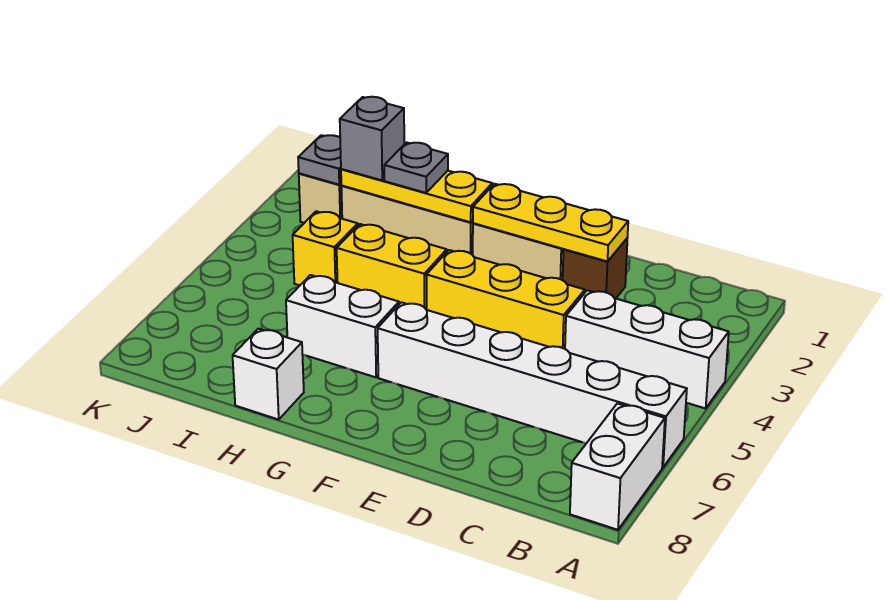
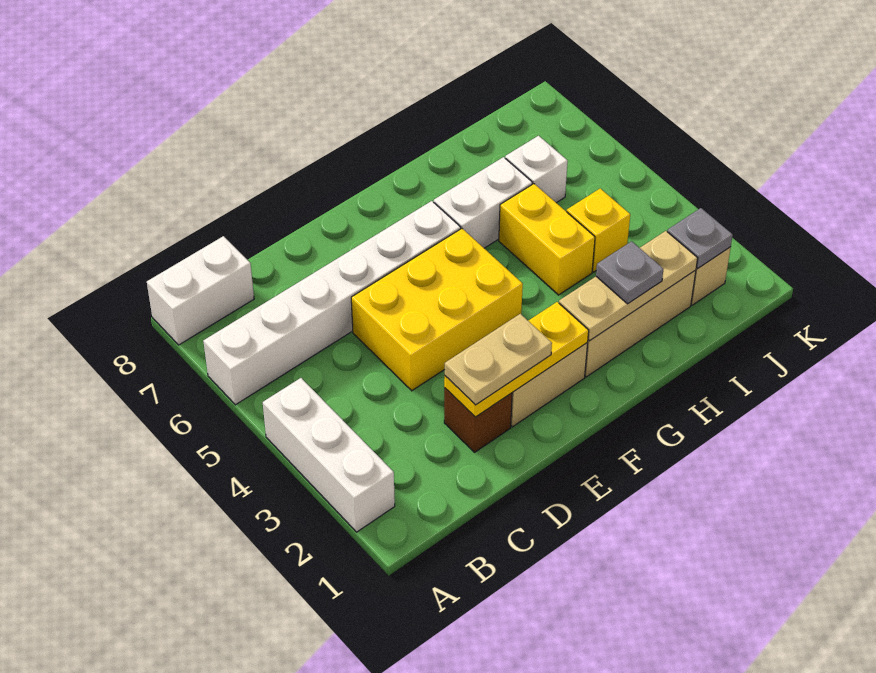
white 1x3 brick [565,290,729,408] -> white 1x3 brick turned to [263,378,395,532]
white 1x2 brick [570,403,665,530] -> white 1x2 brick turned to [147,236,254,345]
none -> tan 1x2 plate [445,314,552,405]
yellow 1x3 brick [427,250,585,349] -> yellow 2x3 brick [351,229,523,391]
yellow 1x3 plate [341,169,492,222] -> tan 1x3 plate [559,231,698,341]
yellow 1x2 brick [337,224,447,310] -> yellow 1x2 brick turned to [499,184,595,295]
white 1x1 brick [233,329,304,420] -> white 1x1 brick moved to [505,136,568,203]
grey 1x1 brick [340,97,404,180] -> none

